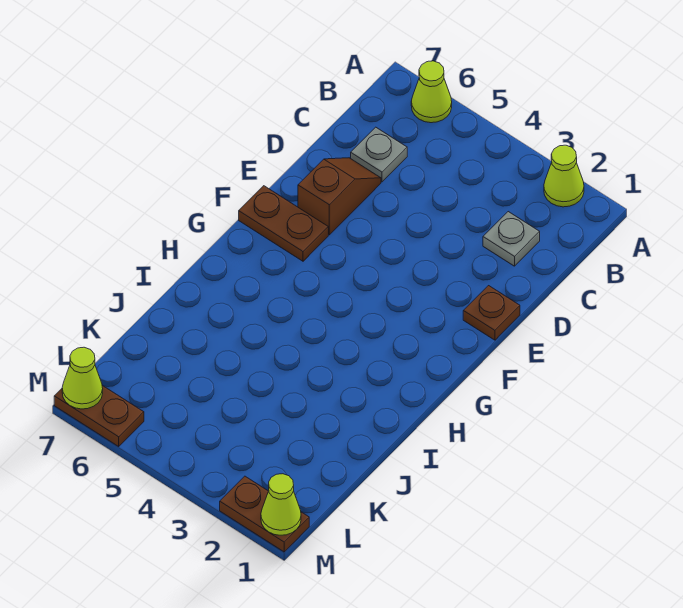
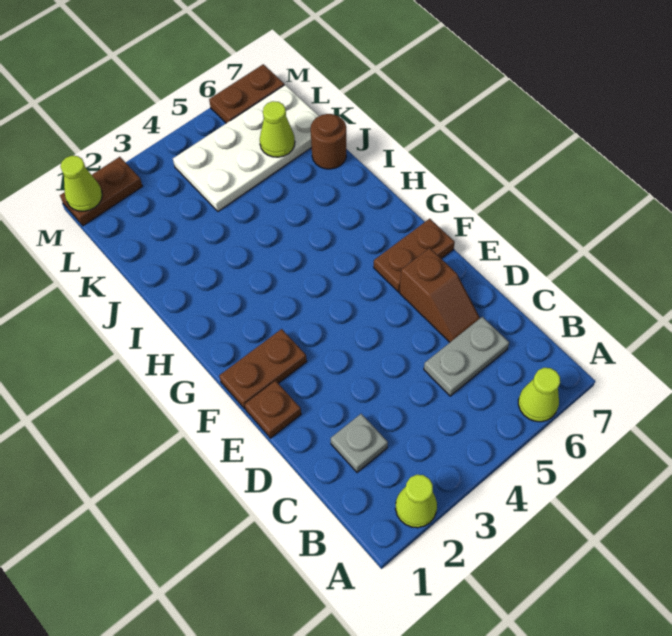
grey 1x1 plate [351,127,407,182] -> grey 1x2 plate [424,317,509,396]
none -> brown 1x2 plate [219,329,307,409]
none -> brown 1x1 round brick [311,114,346,169]
none -> white 2x4 plate [173,85,319,211]
lime 1x1 cone [62,347,103,409] -> lime 1x1 cone moved to [260,101,295,157]

